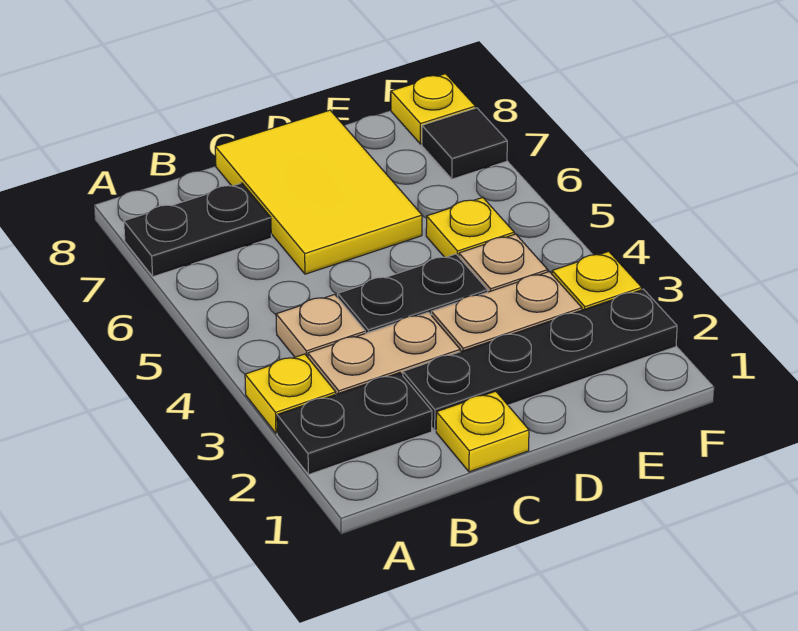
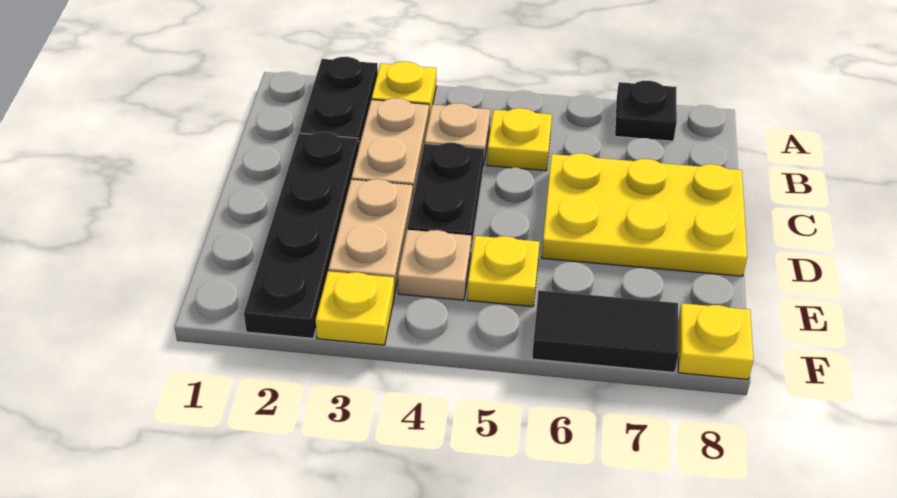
black 1x2 plate [124,183,271,277] -> black 1x1 plate [615,81,677,141]
yellow 1x1 plate [436,391,529,472] -> yellow 1x1 plate moved to [487,108,552,171]
yellow 2x3 tile [215,110,422,274] -> yellow 2x3 plate [542,153,747,276]
black 1x1 tile [422,108,507,179] -> black 1x2 tile [532,290,678,373]

